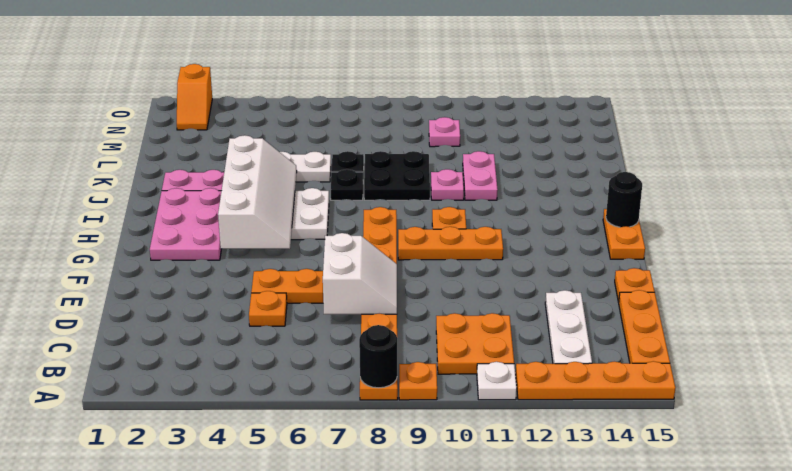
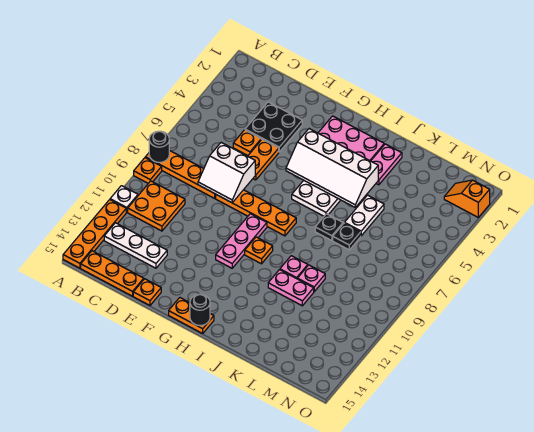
orange 1x3 plate [398,227,503,260] -> pink 1x3 plate [216,214,267,268]
black 2x2 plate [364,151,430,200] -> black 2x2 plate moved to [245,102,302,152]
pink 1x1 plate [429,117,460,147] -> pink 1x1 plate moved to [298,265,325,292]

